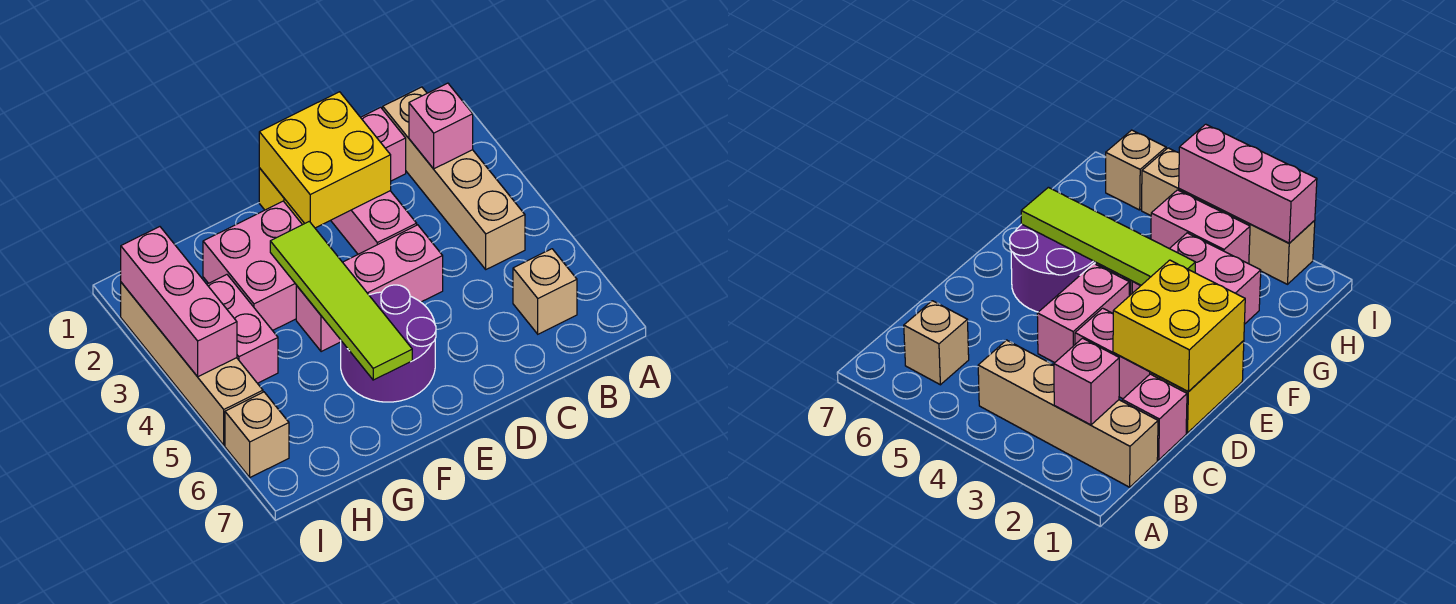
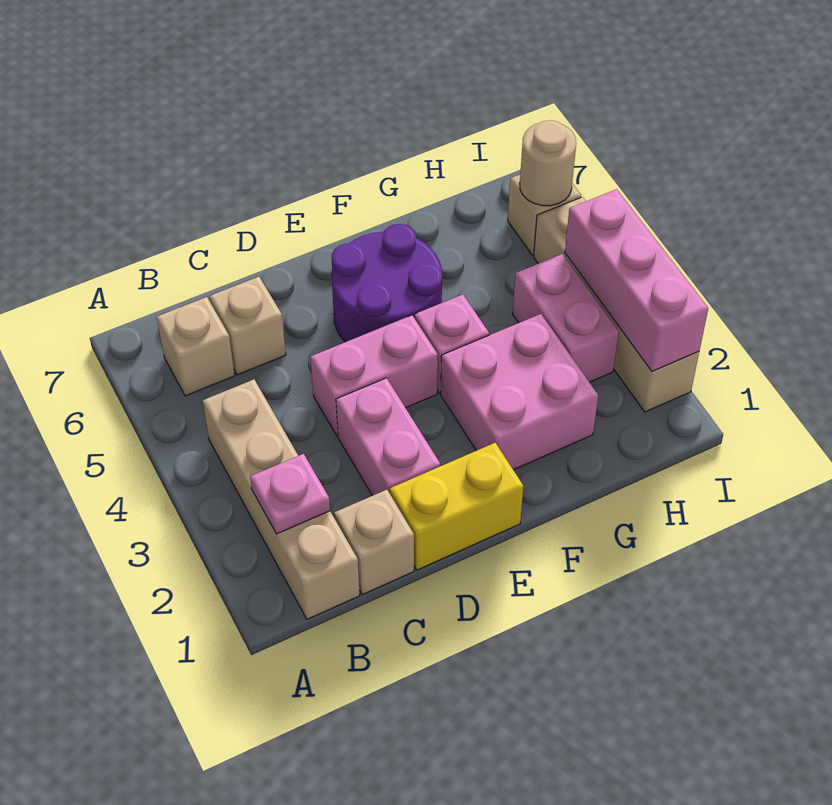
pink 1x1 brick [409,83,473,169] -> pink 1x1 plate [250,454,330,534]
pink 1x1 brick [361,107,406,181] -> tan 1x1 brick [334,490,414,595]
none -> tan 1x1 brick [210,277,286,375]
yellow 2x2 brick [259,92,391,228] -> none
lime 1x4 tile [270,221,412,380] -> none
none -> tan 1x1 round brick [520,120,576,206]

